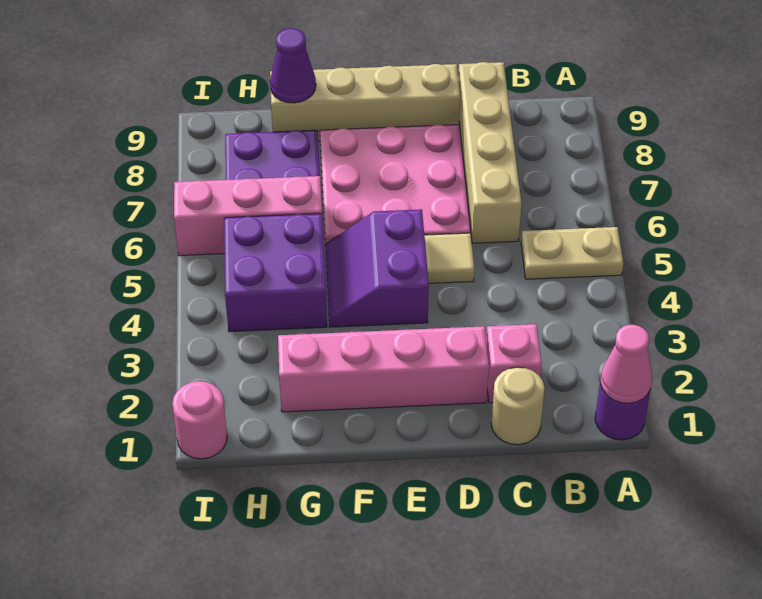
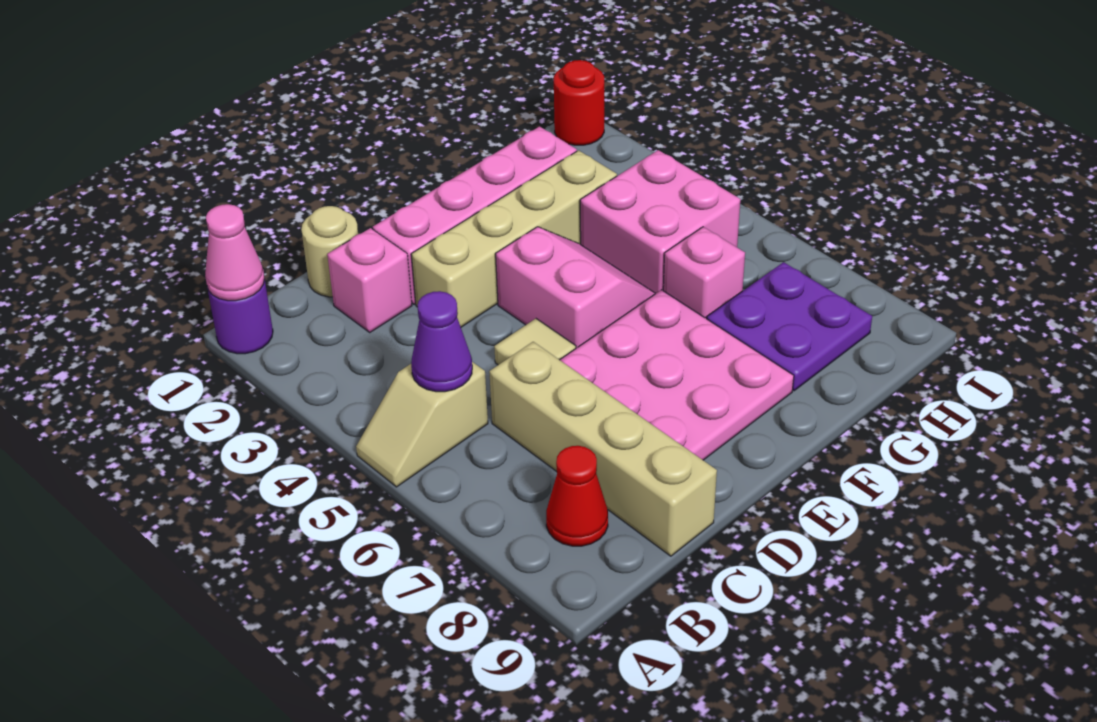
tan 1x2 plate [521,227,623,279] -> tan 1x2 slope [356,362,488,487]
none -> red 1x1 cone [546,446,608,546]
tan 1x4 brick [270,64,460,141] -> tan 1x4 brick moved to [411,150,617,327]
purple 2x2 slope [326,209,429,327] -> pink 2x2 slope [496,227,656,348]
purple 2x2 brick [224,214,327,332] -> pink 2x2 brick [580,150,740,293]
pink 1x3 brick [174,176,322,256] -> pink 1x1 brick [663,227,745,319]
purple 1x1 cone [270,28,316,103] -> purple 1x1 cone moved to [411,291,472,392]
pink 1x1 round brick [172,381,227,459] -> red 1x1 round brick [554,60,604,145]

